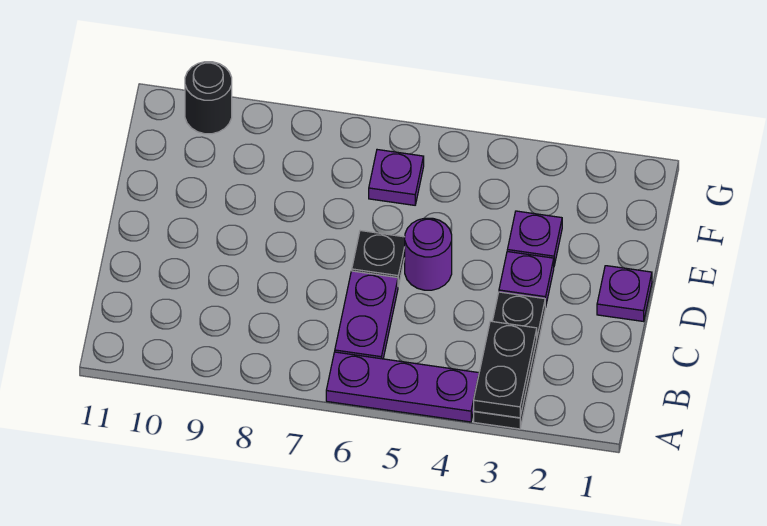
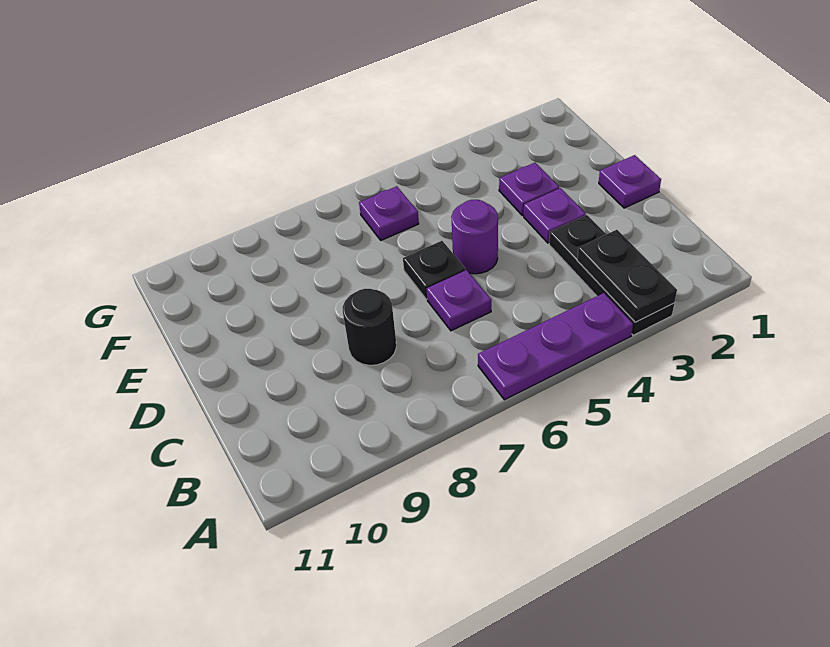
purple 1x2 plate [335,271,398,359] -> purple 1x1 plate [427,270,491,331]
black 1x1 round brick [185,62,232,134] -> black 1x1 round brick moved to [343,289,396,365]

